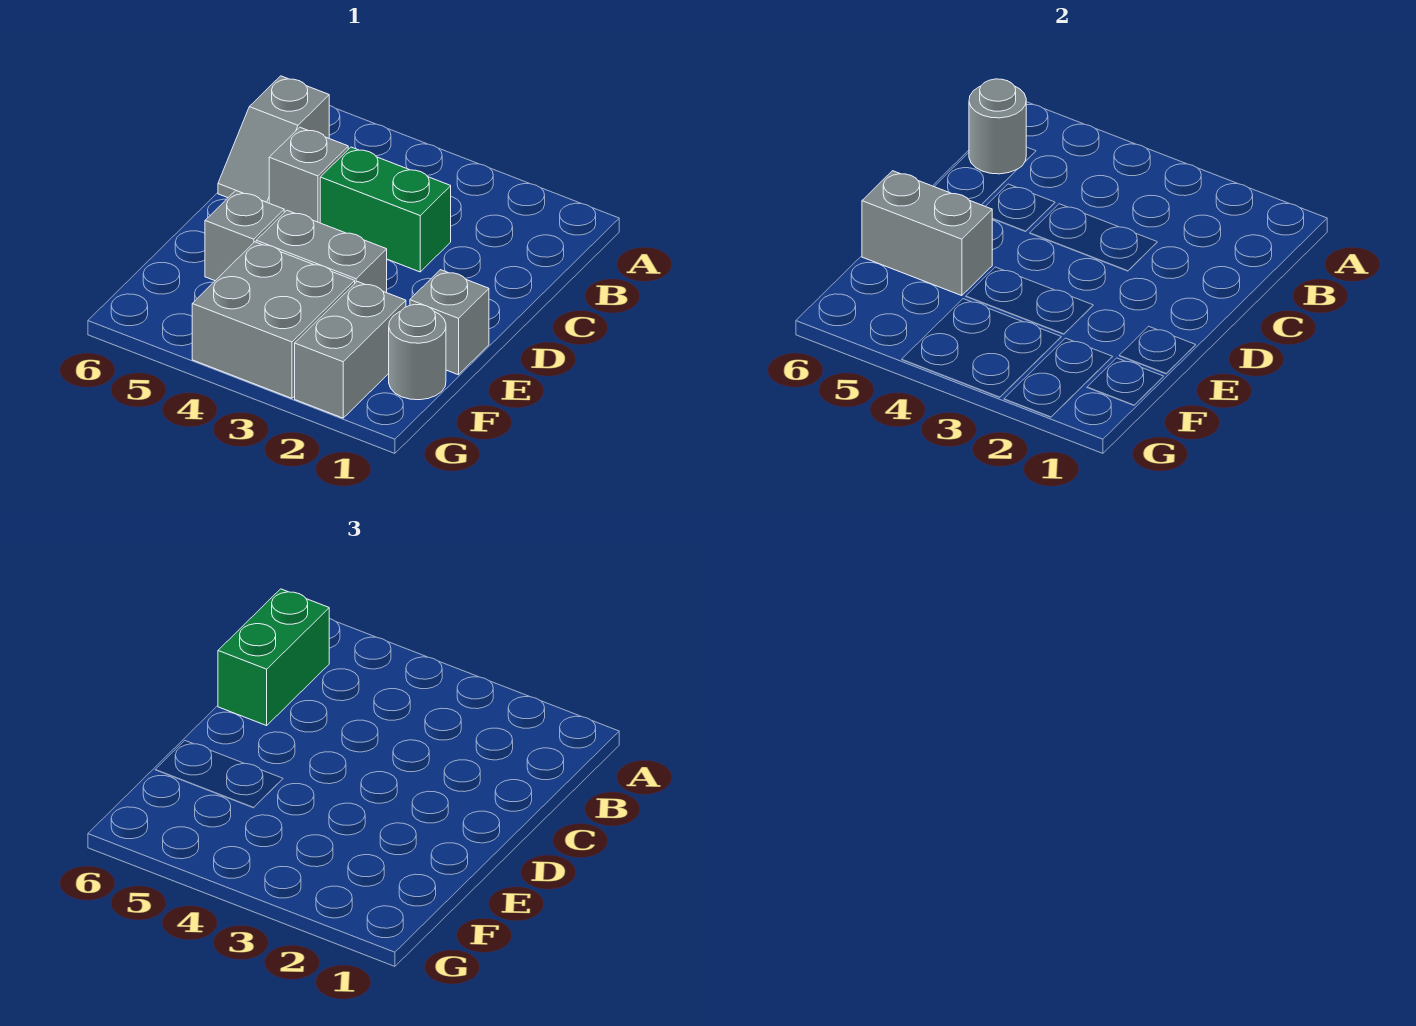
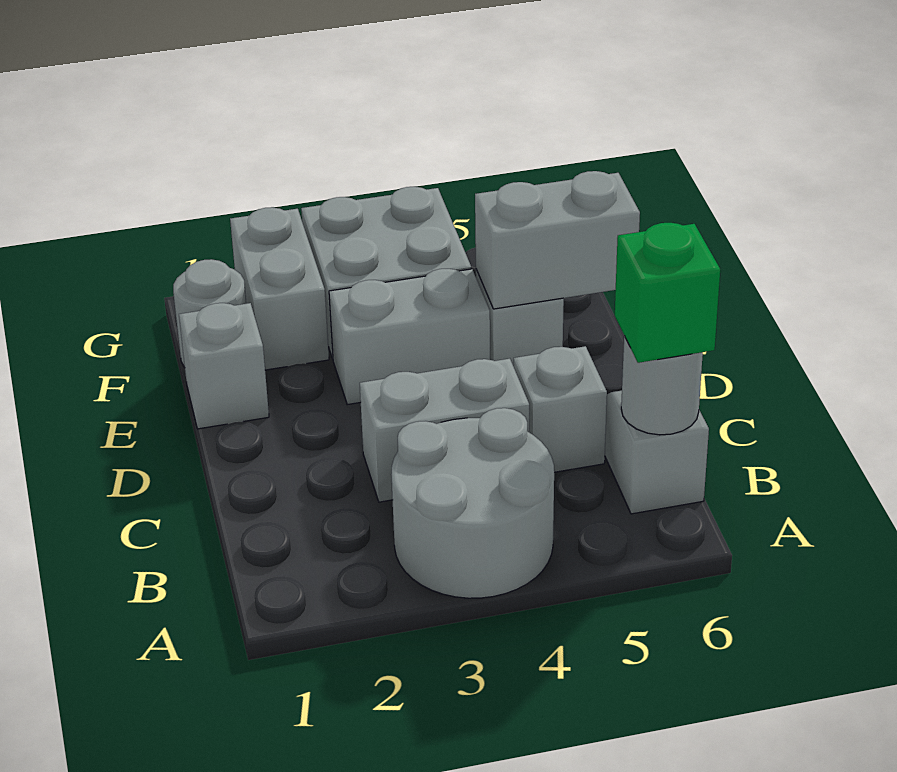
none -> grey 2x2 round brick [391,408,554,598]
green 1x2 brick [218,589,329,726] -> green 1x1 brick [615,223,720,363]
green 1x2 brick [320,147,451,272] -> grey 1x2 brick [360,359,529,502]

